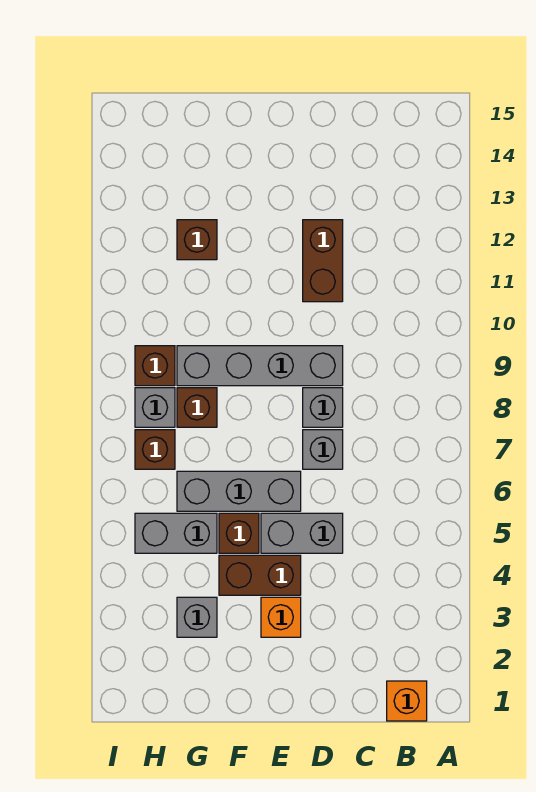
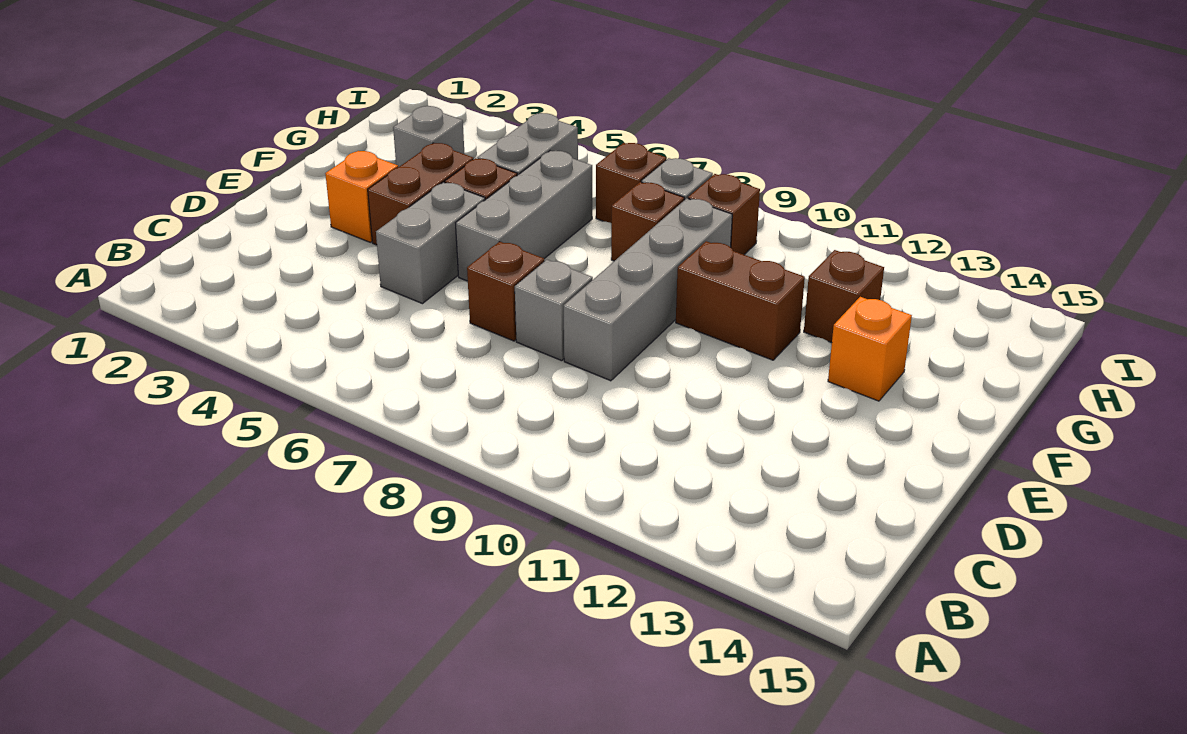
orange 1x1 brick [387,681,427,721] -> orange 1x1 brick moved to [828,297,912,401]
grey 1x1 brick [303,430,343,469] -> brown 1x1 brick [467,242,544,341]
brown 1x2 brick [303,220,343,302] -> brown 1x2 brick moved to [676,241,805,360]

